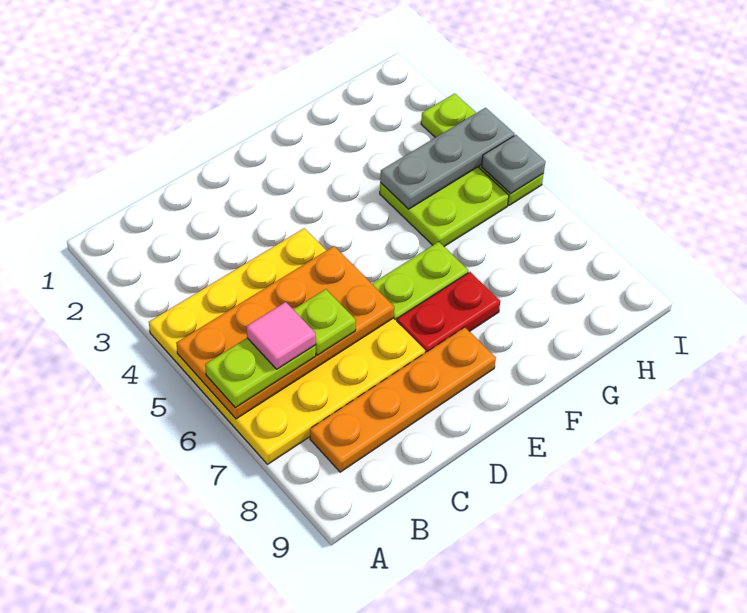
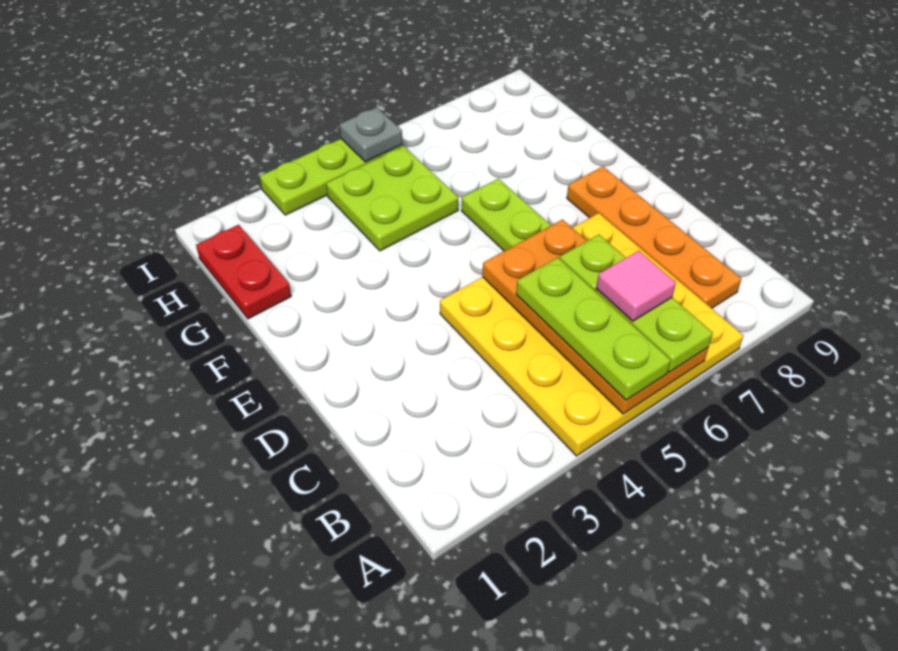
none -> lime 1x3 plate [516,258,671,400]
red 1x2 plate [397,272,500,353] -> red 1x2 plate moved to [196,225,291,319]
grey 1x3 plate [380,108,514,209] -> none

